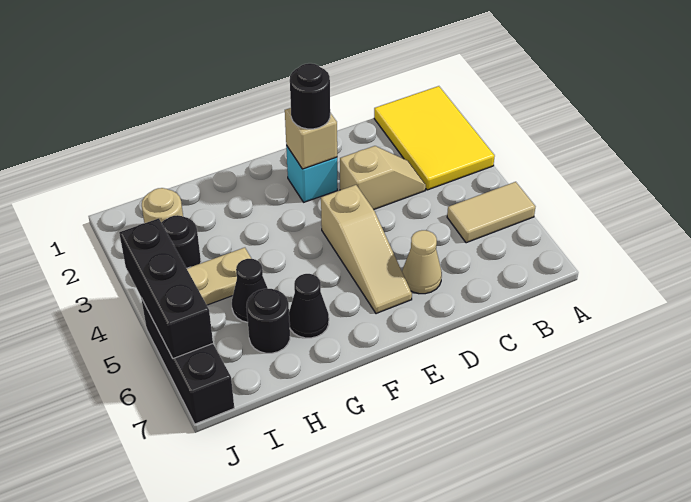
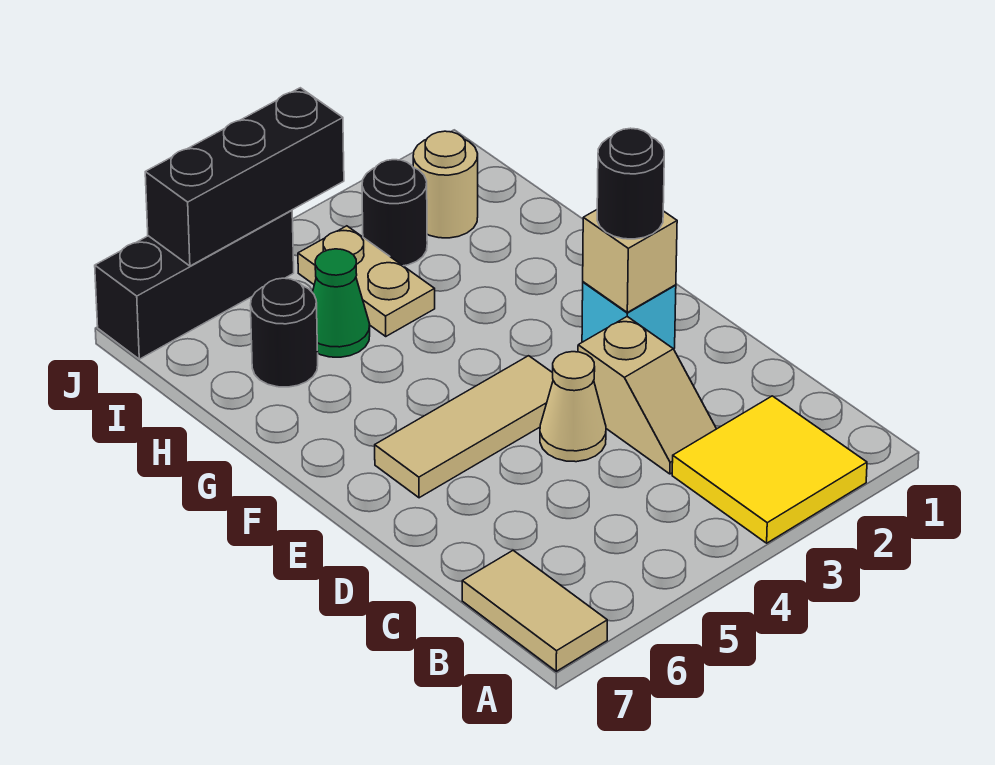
yellow 2x3 tile [374,86,495,190] -> yellow 2x2 tile [672,396,867,543]
tan 1x2 tile [447,182,535,243] -> tan 1x2 tile moved to [462,551,607,671]
tan 1x1 cone [402,230,442,294] -> tan 1x1 cone moved to [540,352,606,462]
tan 1x3 slope [321,185,412,314] -> tan 1x3 tile [375,356,553,498]
black 1x1 cone [289,274,329,338] -> none
black 1x1 cone [232,259,268,322] -> green 1x1 cone [312,249,370,357]

